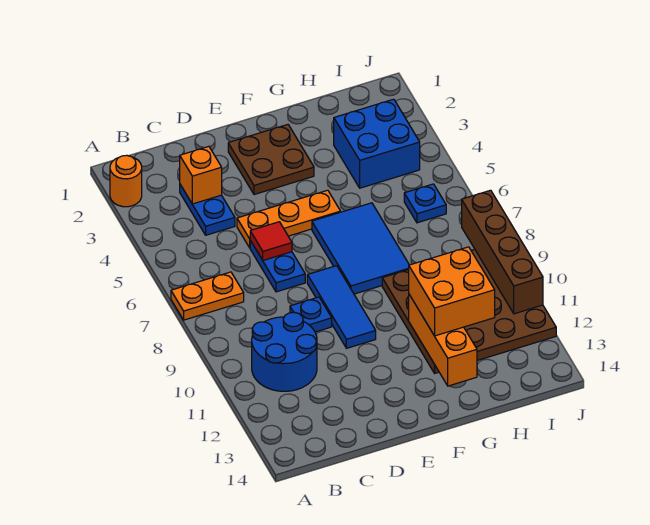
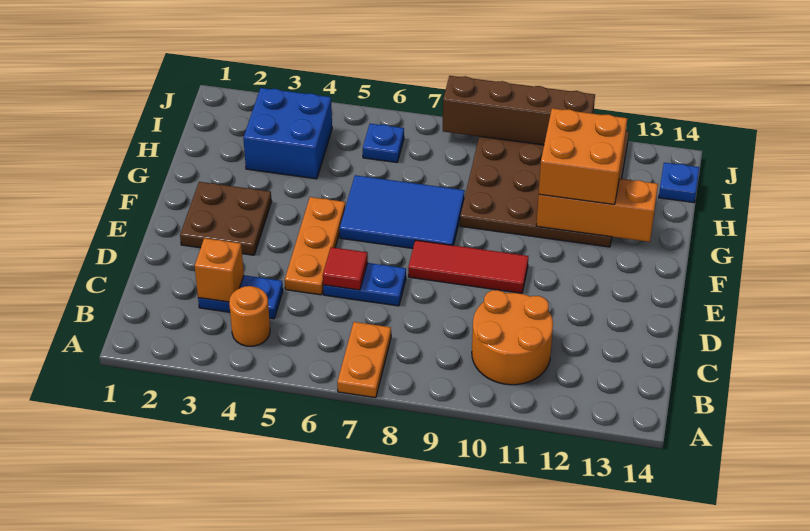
orange 1x1 round brick [110,155,142,207] -> orange 1x1 round brick moved to [229,286,270,346]
blue 2x2 round brick [252,312,317,391] -> orange 2x2 round brick [472,290,553,385]
blue 1x1 plate [290,297,332,332] -> blue 1x1 plate moved to [659,163,699,203]
blue 1x3 tile [307,266,376,348] -> red 1x3 tile [408,240,528,293]

